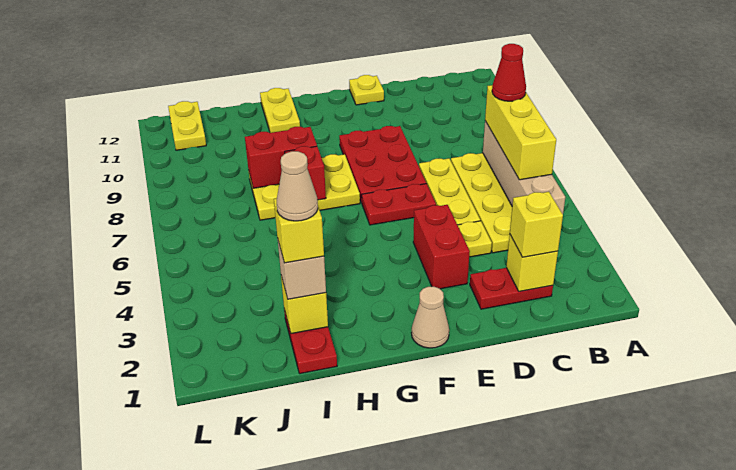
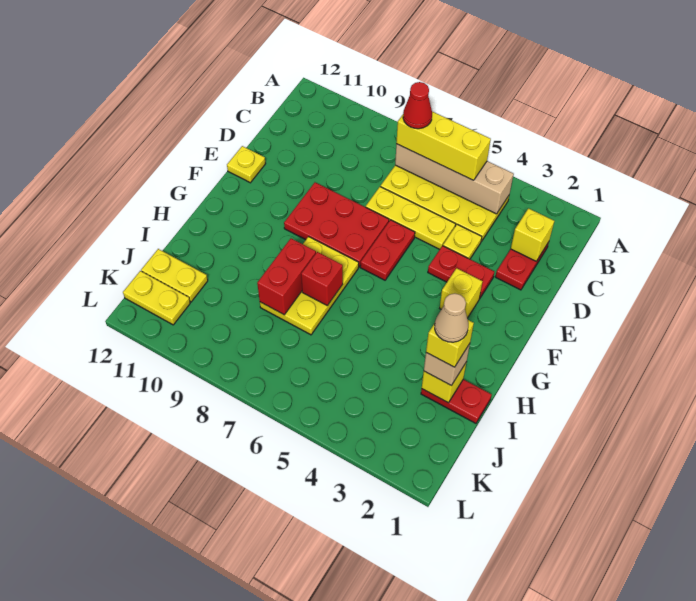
yellow 1x1 brick [510,192,563,257] -> yellow 1x1 brick moved to [440,268,483,318]
red 1x2 brick [413,205,470,289] -> red 1x2 plate [428,246,494,299]
tan 1x1 cone [412,287,449,348] -> none
yellow 1x2 plate [260,88,300,133] -> yellow 1x2 plate moved to [141,249,208,302]

